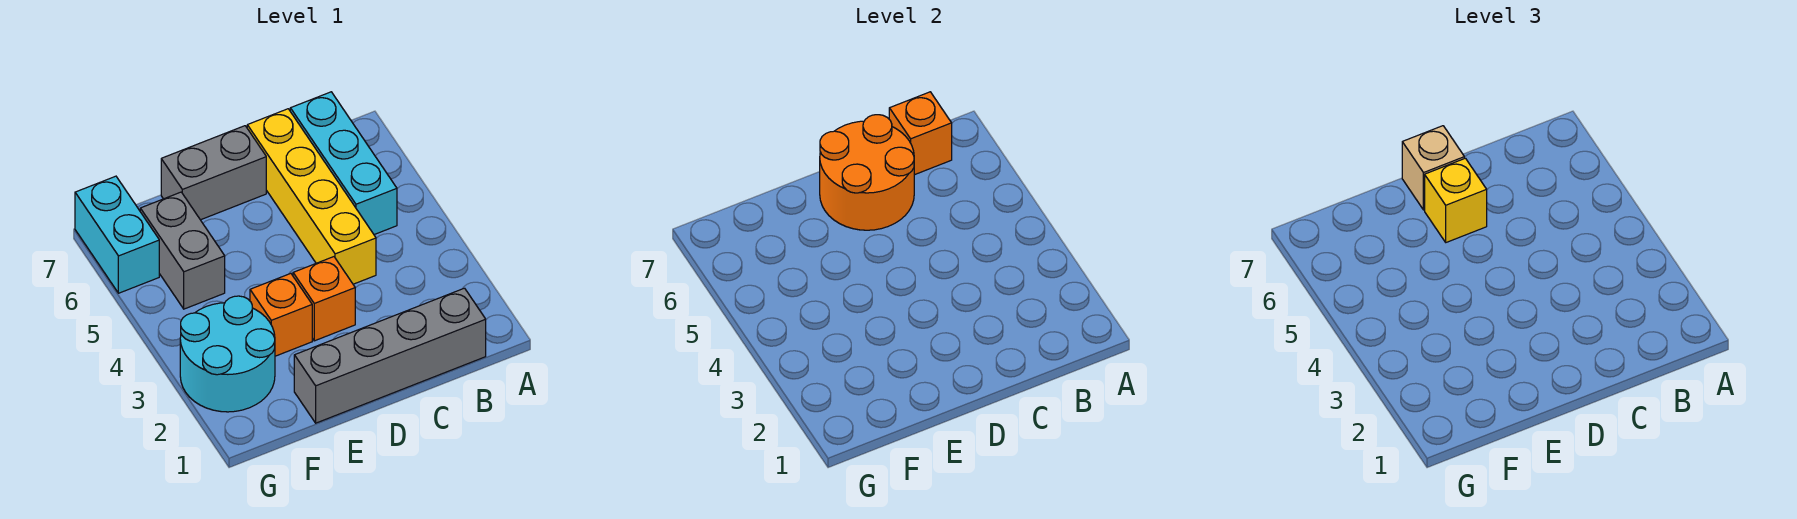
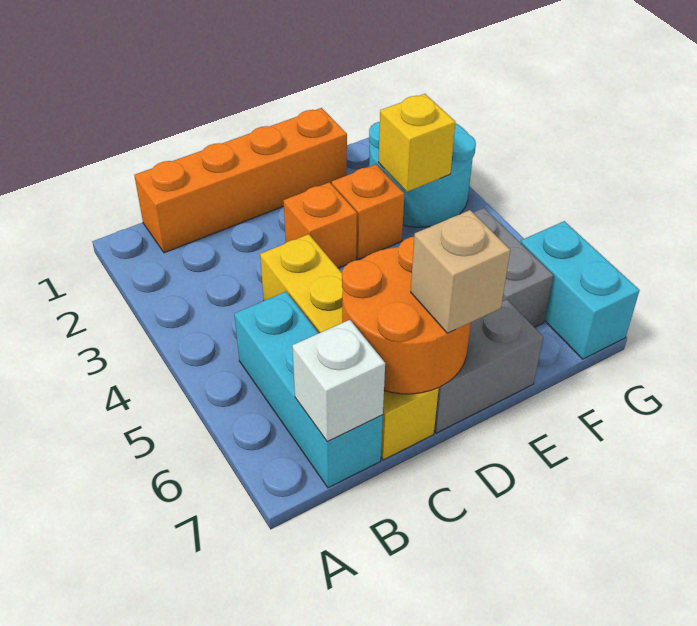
grey 1x4 brick [294,288,486,423] -> orange 1x4 brick [134,108,347,253]
orange 1x1 brick [889,92,952,175] -> white 1x1 brick [292,320,385,441]
yellow 1x1 brick [1425,158,1487,242] -> yellow 1x1 brick moved to [378,94,455,192]

